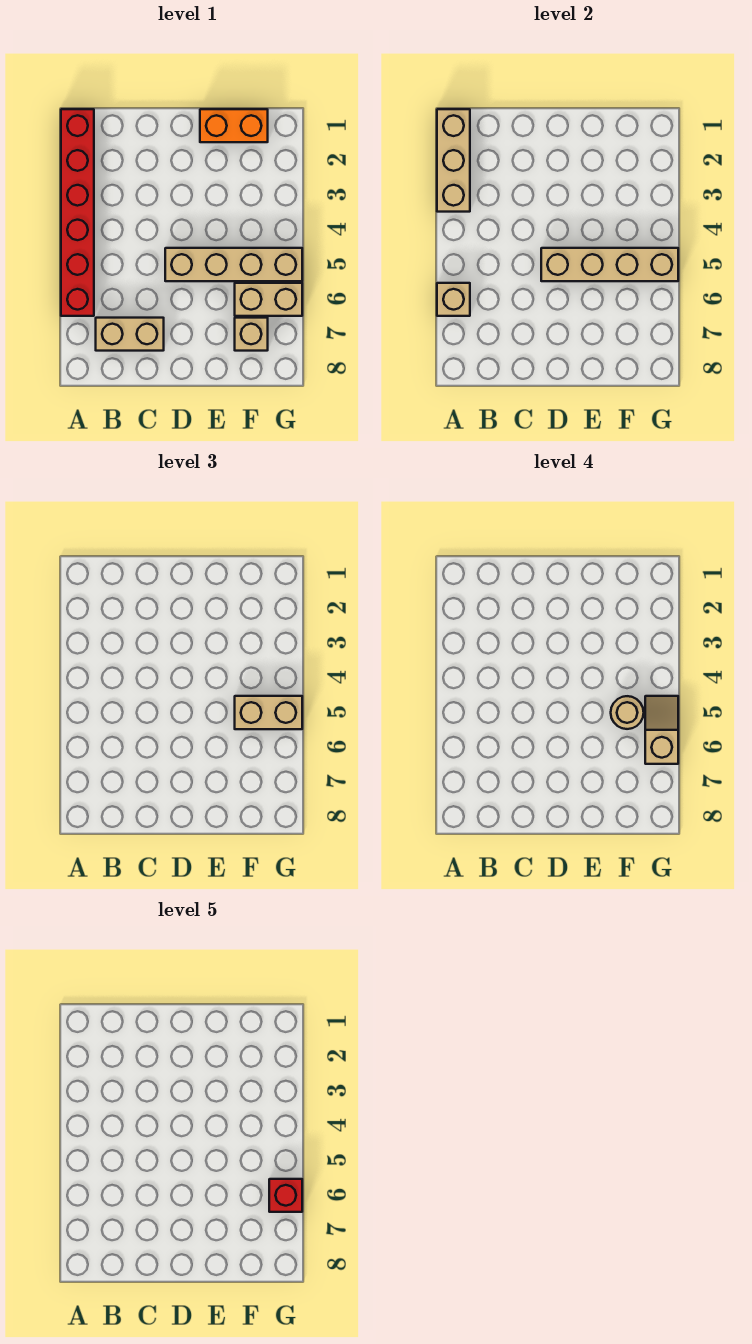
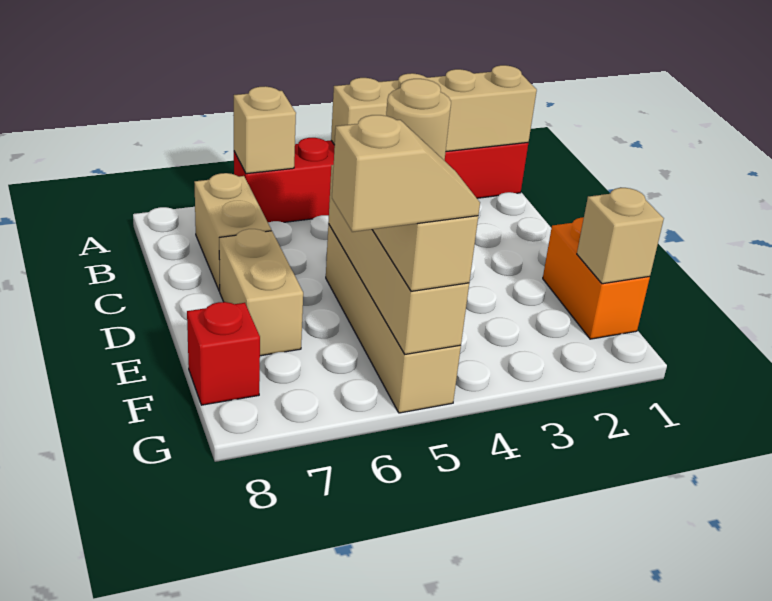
tan 1x3 brick [437,109,470,212] -> tan 1x4 brick [331,65,537,151]
tan 1x2 brick [235,283,302,316] -> tan 1x2 brick moved to [219,229,303,356]
tan 1x1 brick [235,318,268,351] -> tan 1x1 brick moved to [577,188,664,284]
red 1x1 brick [269,1179,302,1212] -> red 1x1 brick moved to [187,302,260,405]

